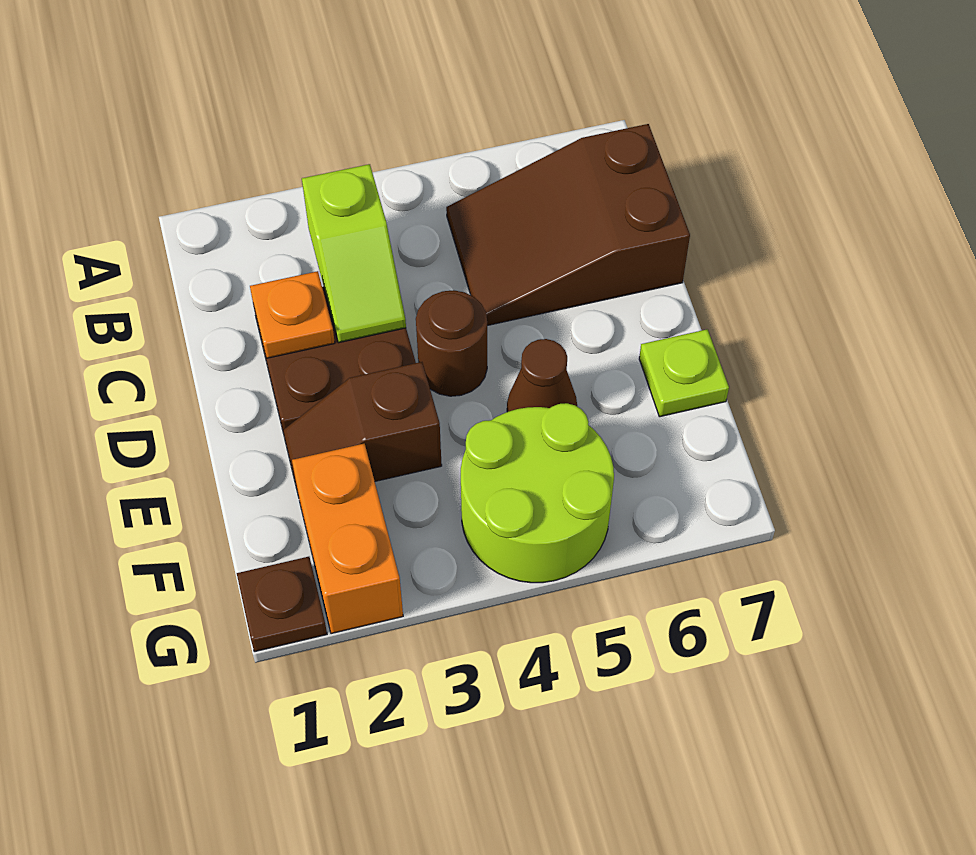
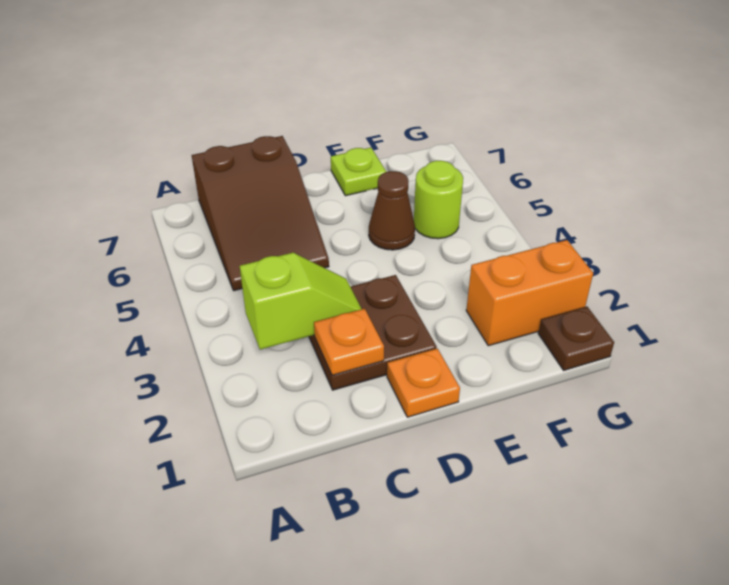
none -> orange 1x1 plate [387,349,460,417]
brown 1x1 round brick [416,290,487,396] -> none
brown 1x2 slope [283,362,442,492] -> none
lime 2x2 round brick [461,403,614,583] -> lime 1x1 round brick [414,161,463,239]

